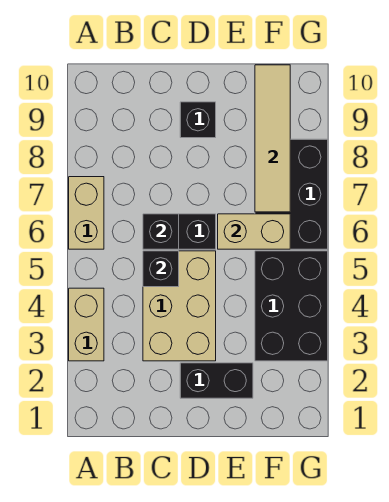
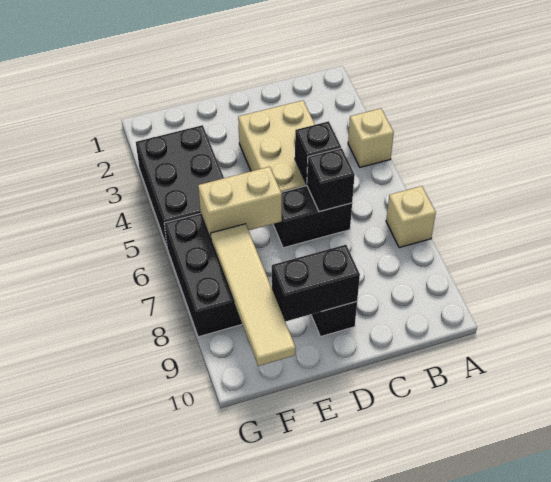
tan 1x2 brick [69,288,104,361] -> tan 1x1 brick [348,108,394,167]
tan 1x2 brick [69,177,104,249] -> tan 1x1 brick [386,186,436,248]
black 1x2 brick [180,363,253,398] -> black 1x2 brick moved to [272,245,360,322]

